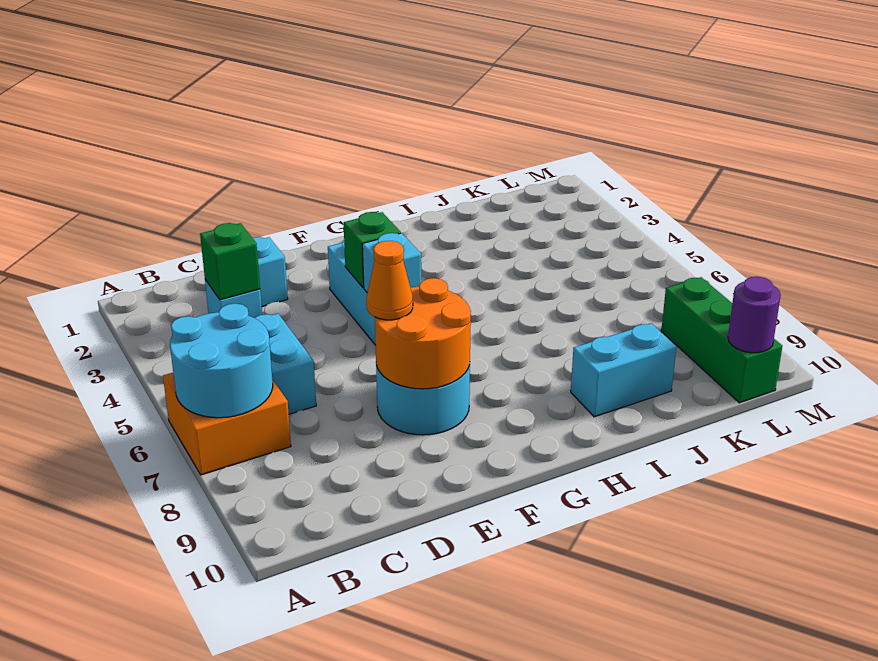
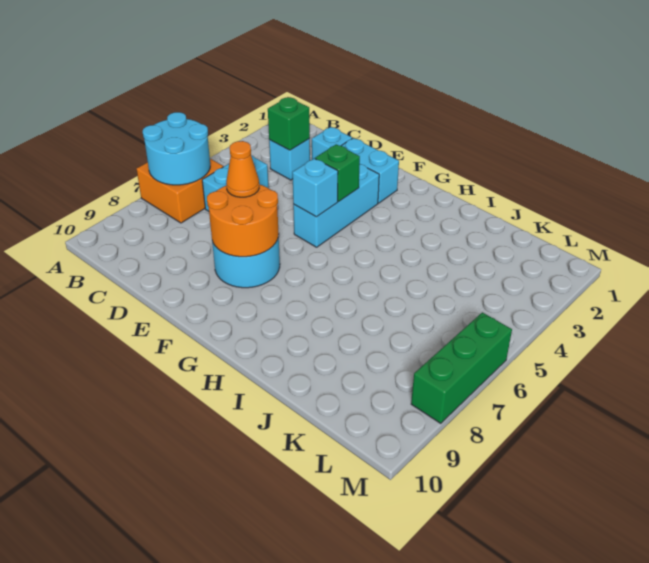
cyan 1x2 brick [571,323,676,417] -> cyan 1x2 brick moved to [341,138,399,203]
green 1x3 brick [661,277,782,403] -> green 1x3 brick moved to [411,312,512,423]
purple 1x1 round brick [728,277,781,353] -> none

